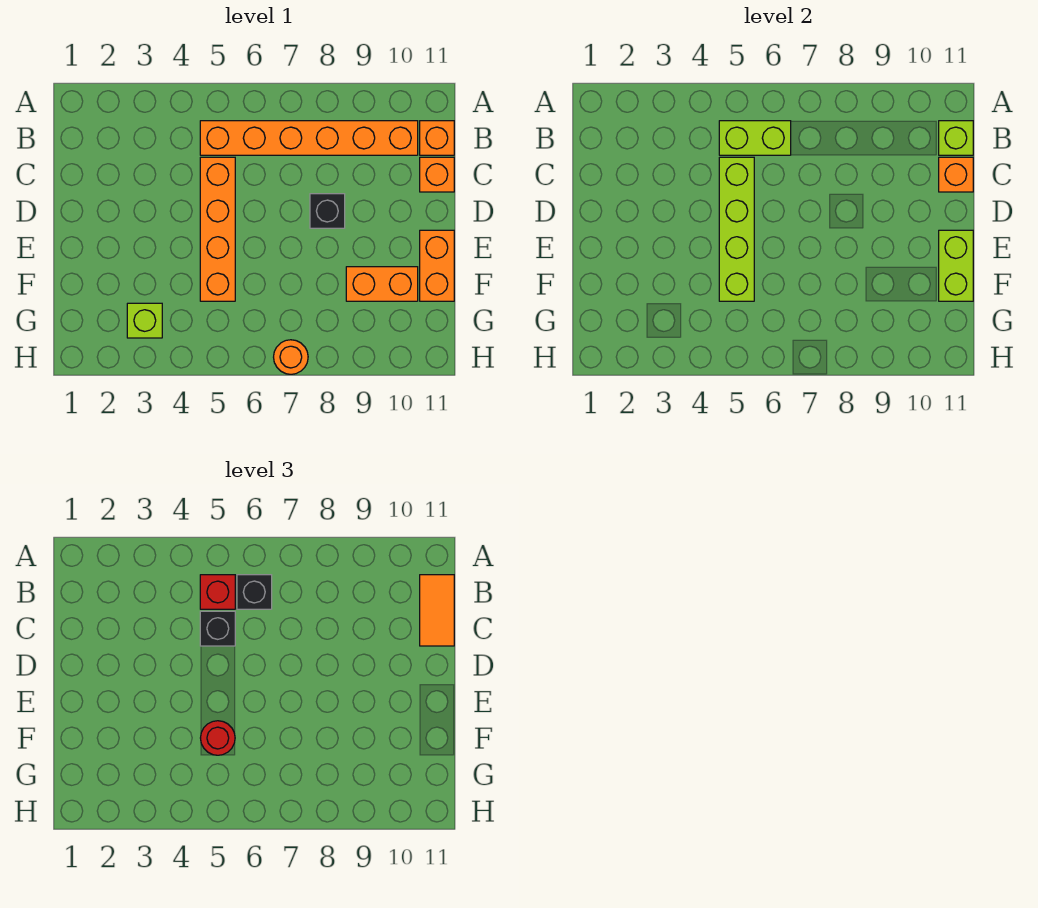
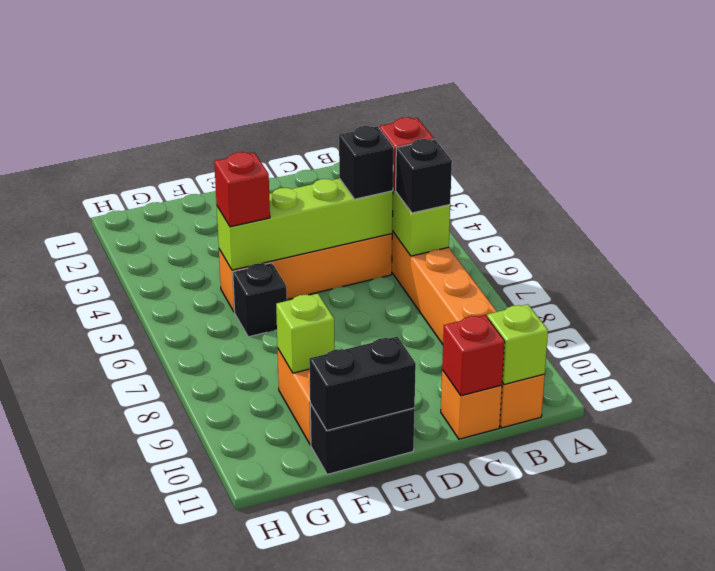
orange 1x2 tile [420,575,454,646] -> none
orange 1x1 brick [939,157,973,192] -> red 1x1 brick [442,315,505,396]
black 1x1 brick [310,194,345,228] -> black 1x1 brick moved to [233,263,287,337]
orange 1x2 brick [420,230,454,301] -> black 1x2 brick [310,404,415,474]
lime 1x2 brick [939,230,973,301] -> black 1x2 brick [309,337,416,430]
red 1x1 round brick [201,721,235,755] -> red 1x1 brick [214,152,270,227]
lime 1x1 brick [127,303,162,338] -> lime 1x1 brick moved to [276,294,335,373]
orange 1x1 round brick [274,340,308,374] -> none

